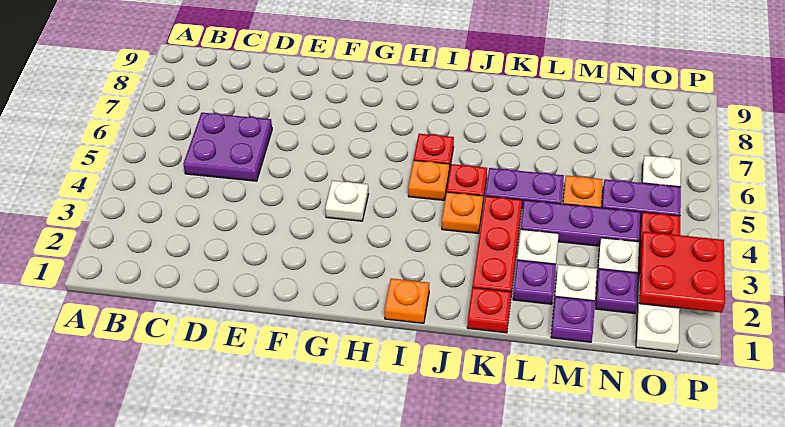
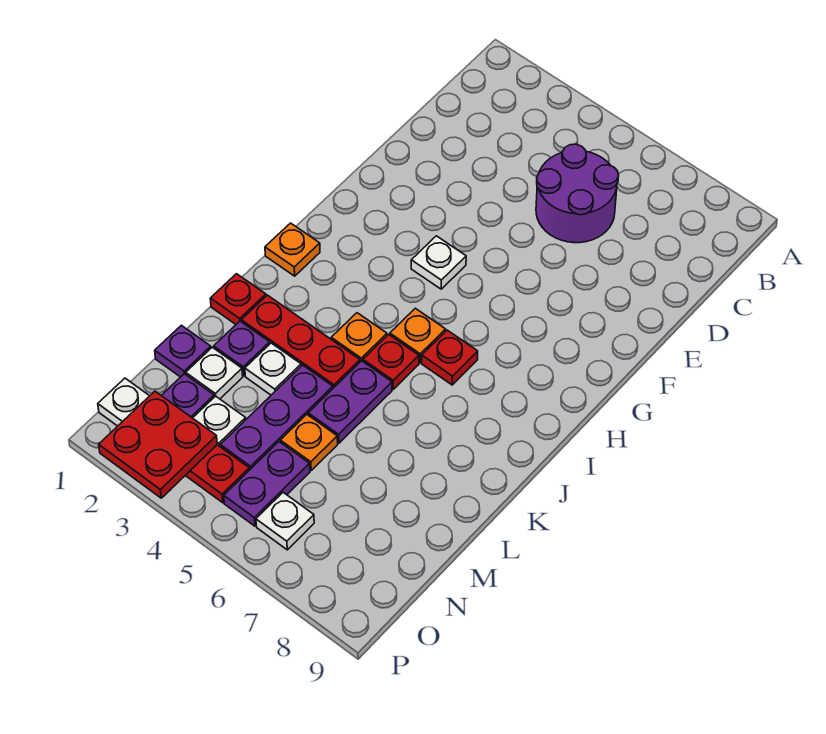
purple 2x2 plate [183,113,272,181] -> purple 2x2 round brick [536,144,618,243]

